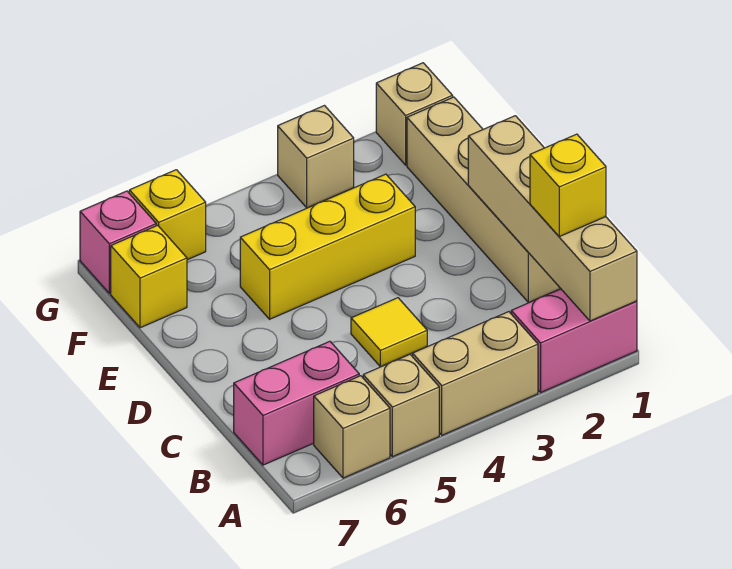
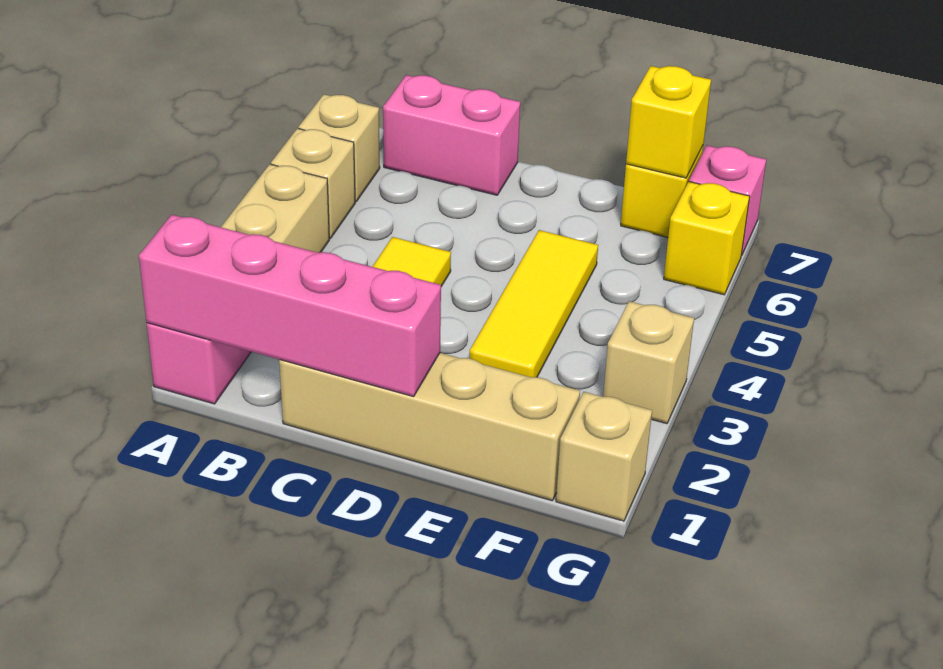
tan 1x4 brick [468,116,637,321] -> pink 1x4 brick [139,215,441,397]
yellow 1x1 brick [530,134,606,236] -> yellow 1x1 brick moved to [626,66,711,178]
pink 1x2 brick [234,341,359,465] -> pink 1x2 brick turned to [383,75,520,195]
yellow 1x3 brick [240,174,415,319] -> yellow 1x3 tile [470,230,598,377]

